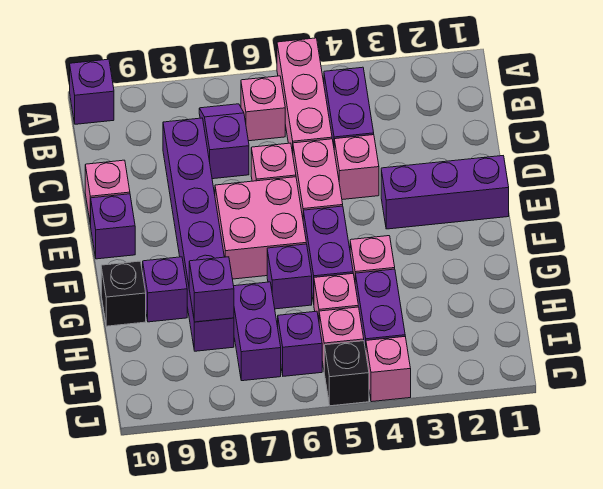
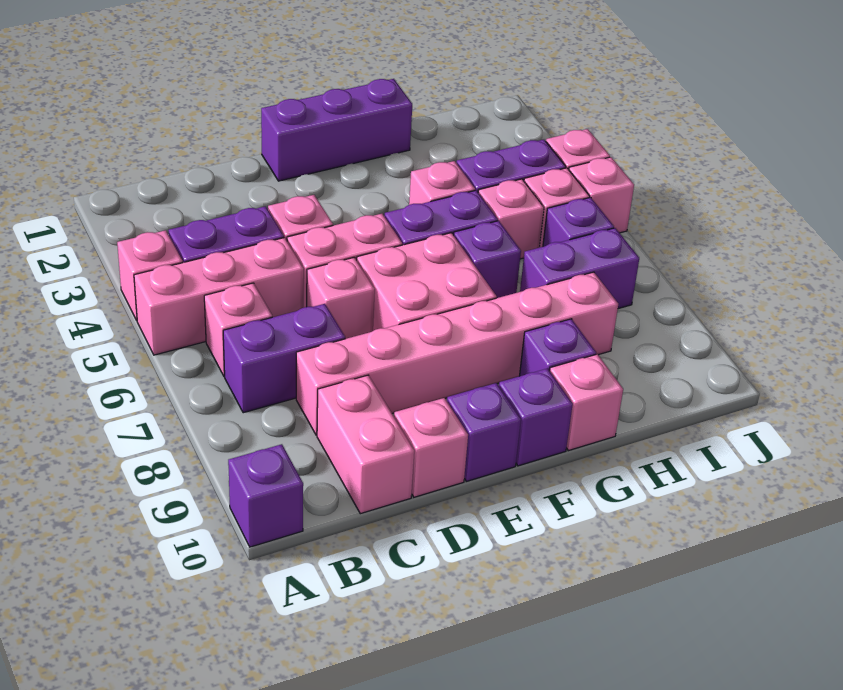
none -> pink 1x1 brick [117,230,183,320]
purple 1x2 slope [199,104,249,179] -> purple 1x2 brick [223,304,345,413]
purple 1x6 brick [163,118,234,351] -> pink 1x6 brick [296,272,618,435]
none -> pink 1x2 brick [317,375,414,514]
purple 1x3 brick [381,156,509,229] -> purple 1x3 brick turned to [261,79,412,181]
black 1x1 brick [101,261,146,326] -> pink 1x1 brick [550,354,623,451]
purple 1x1 brick [189,257,234,322] -> purple 1x1 brick moved to [499,368,573,466]
black 1x1 brick [324,341,369,406] -> pink 1x1 brick [569,157,634,233]

